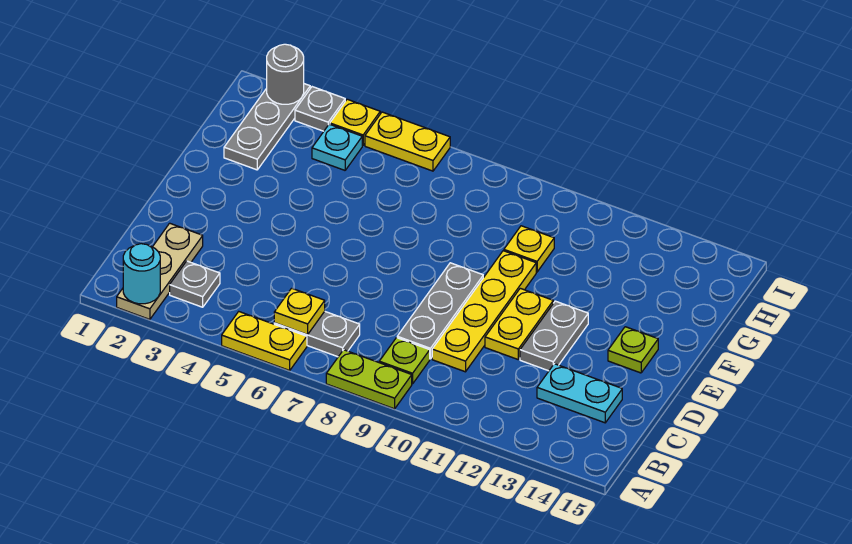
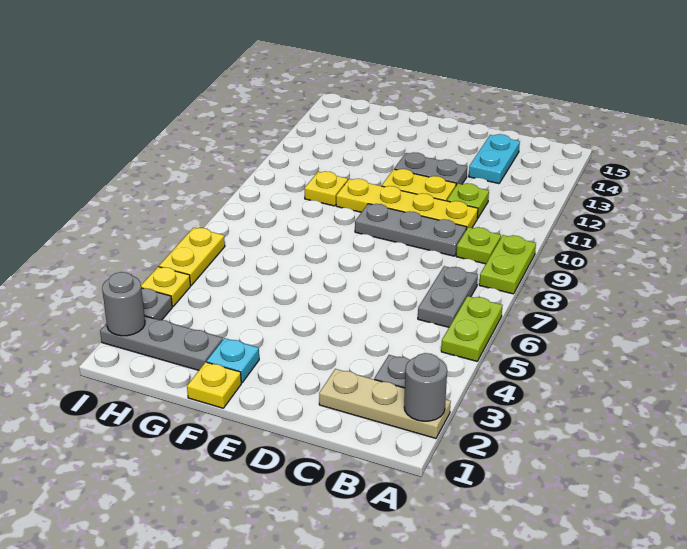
cyan 1x1 round brick [123,244,160,304] -> grey 1x1 round brick [404,353,447,421]
yellow 1x2 plate [222,312,307,370] -> lime 1x2 plate [441,296,502,361]
yellow 1x1 plate [274,288,325,335] -> yellow 1x1 plate moved to [187,362,241,408]
lime 1x1 plate [608,327,658,373] -> lime 1x1 plate moved to [447,183,489,218]
cyan 1x1 plate [312,124,362,170] -> cyan 1x1 plate moved to [207,338,259,383]

